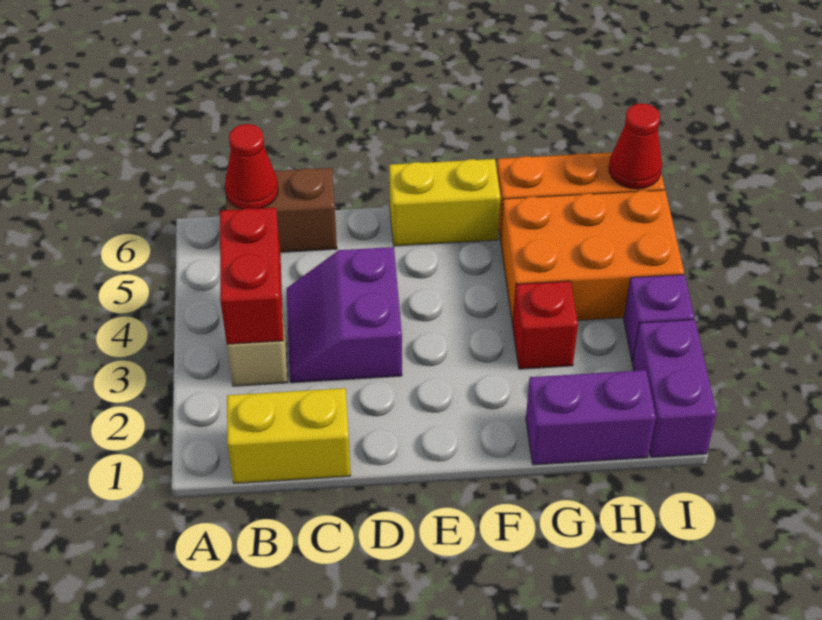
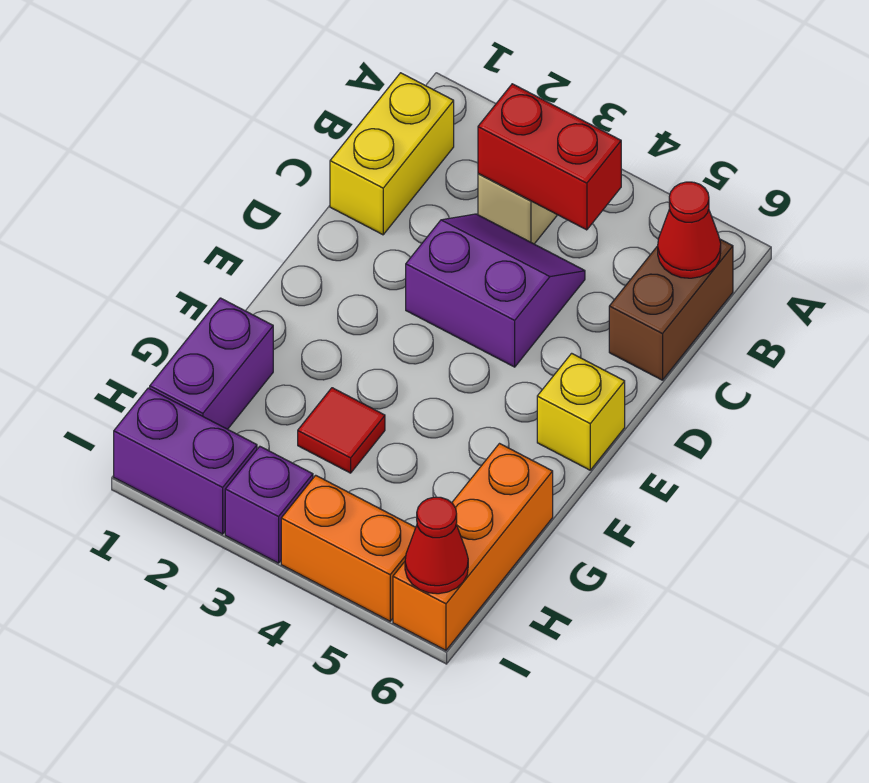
yellow 1x2 brick [389,159,501,246] -> yellow 1x1 brick [537,353,625,470]
red 1x1 brick [513,281,578,369] -> red 1x1 tile [298,388,385,473]
orange 2x3 brick [501,190,684,324] -> orange 1x2 brick [281,475,416,621]

